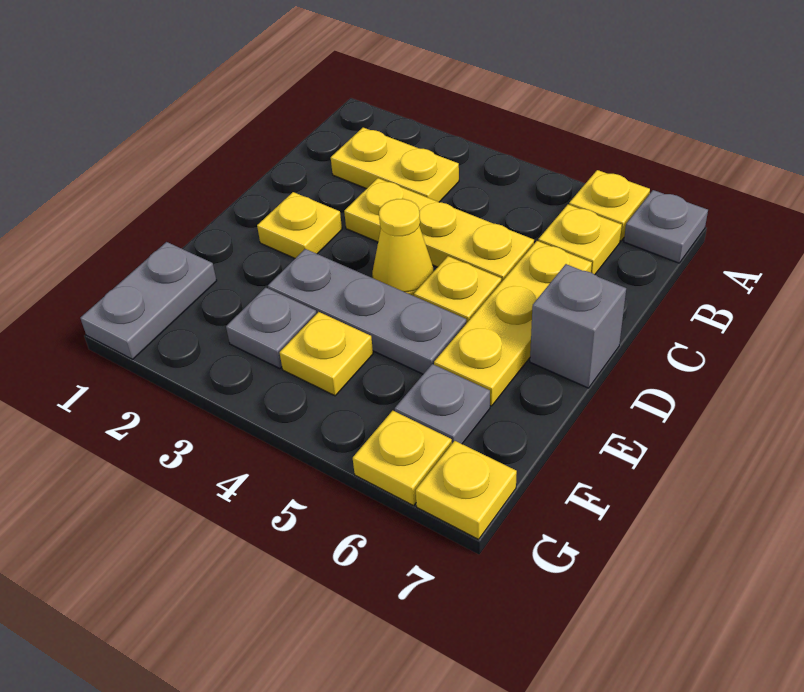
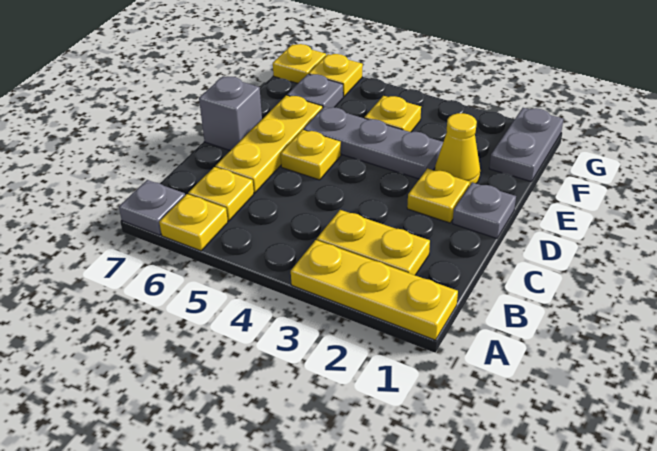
yellow 1x3 plate [344,178,534,282] -> yellow 1x3 plate moved to [291,240,458,340]
yellow 1x1 cone [372,199,434,296] -> yellow 1x1 cone moved to [435,113,480,185]
grey 1x1 plate [226,288,316,369] -> grey 1x1 plate moved to [453,182,516,238]

